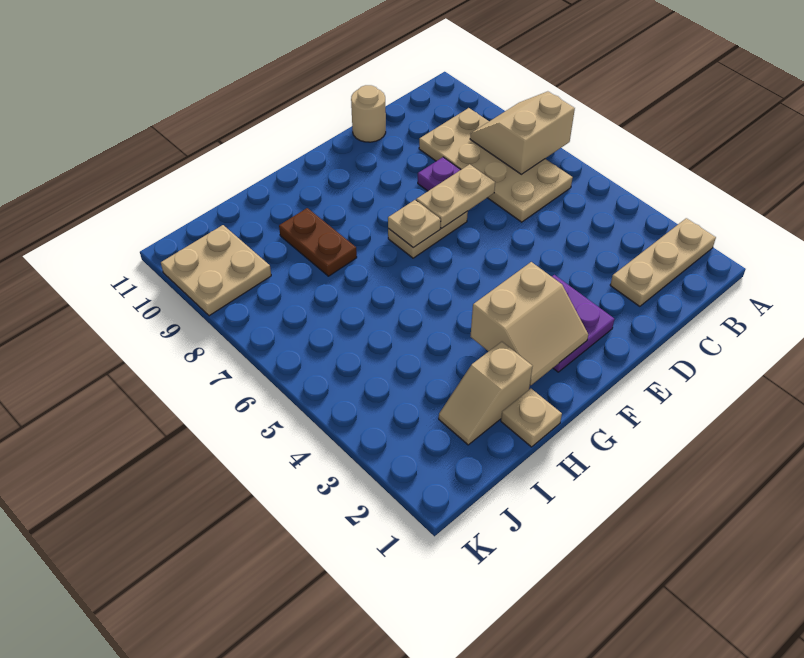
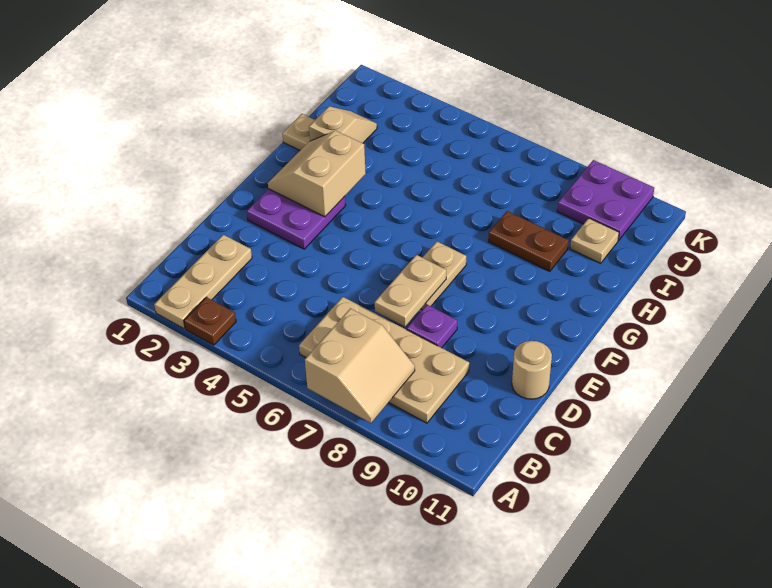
none -> brown 1x1 plate [184,297,236,345]
tan 1x1 plate [388,200,441,248] -> tan 1x1 plate moved to [570,218,619,263]
tan 2x2 plate [161,225,271,316] -> purple 2x2 plate [557,160,654,240]

